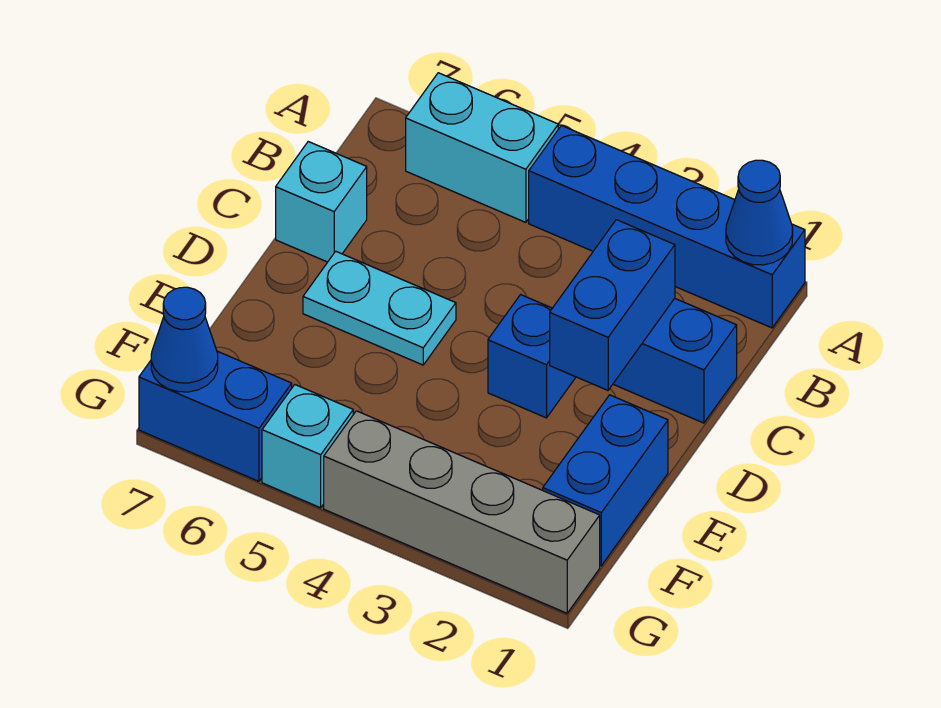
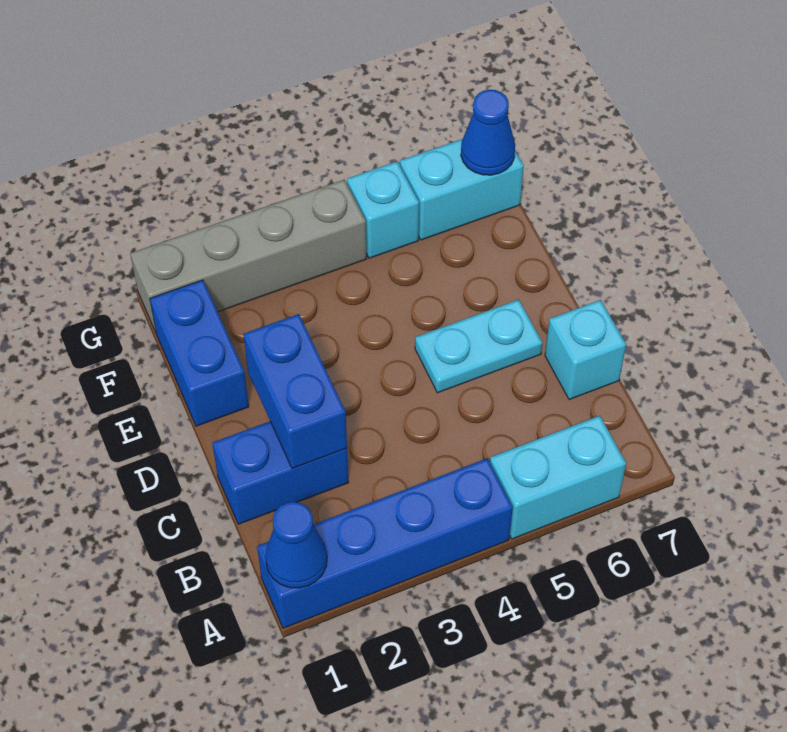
blue 1x1 brick [488,295,576,418] -> none
blue 1x2 brick [139,351,292,481] -> cyan 1x2 brick [400,139,524,240]

